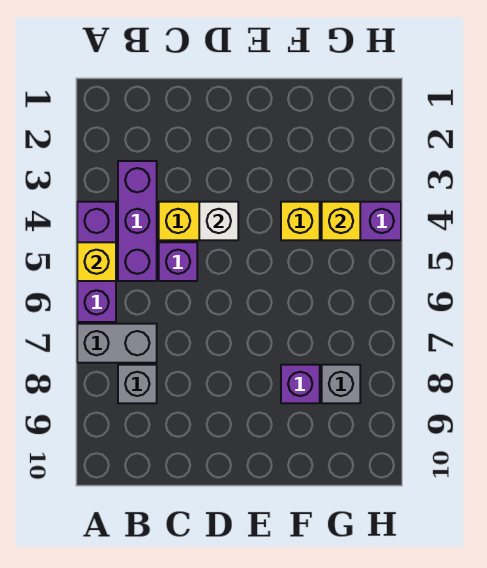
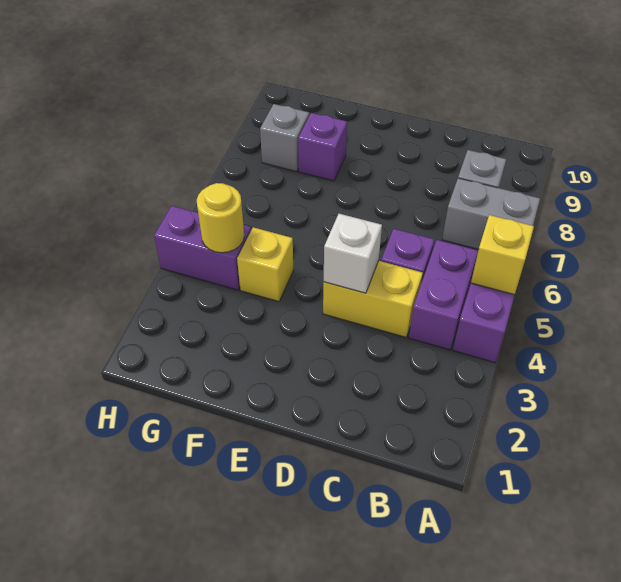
purple 1x3 brick [118,161,157,281] -> purple 1x2 brick [409,240,478,350]
yellow 1x1 brick [322,202,360,240] -> yellow 1x1 round brick [197,183,244,253]

